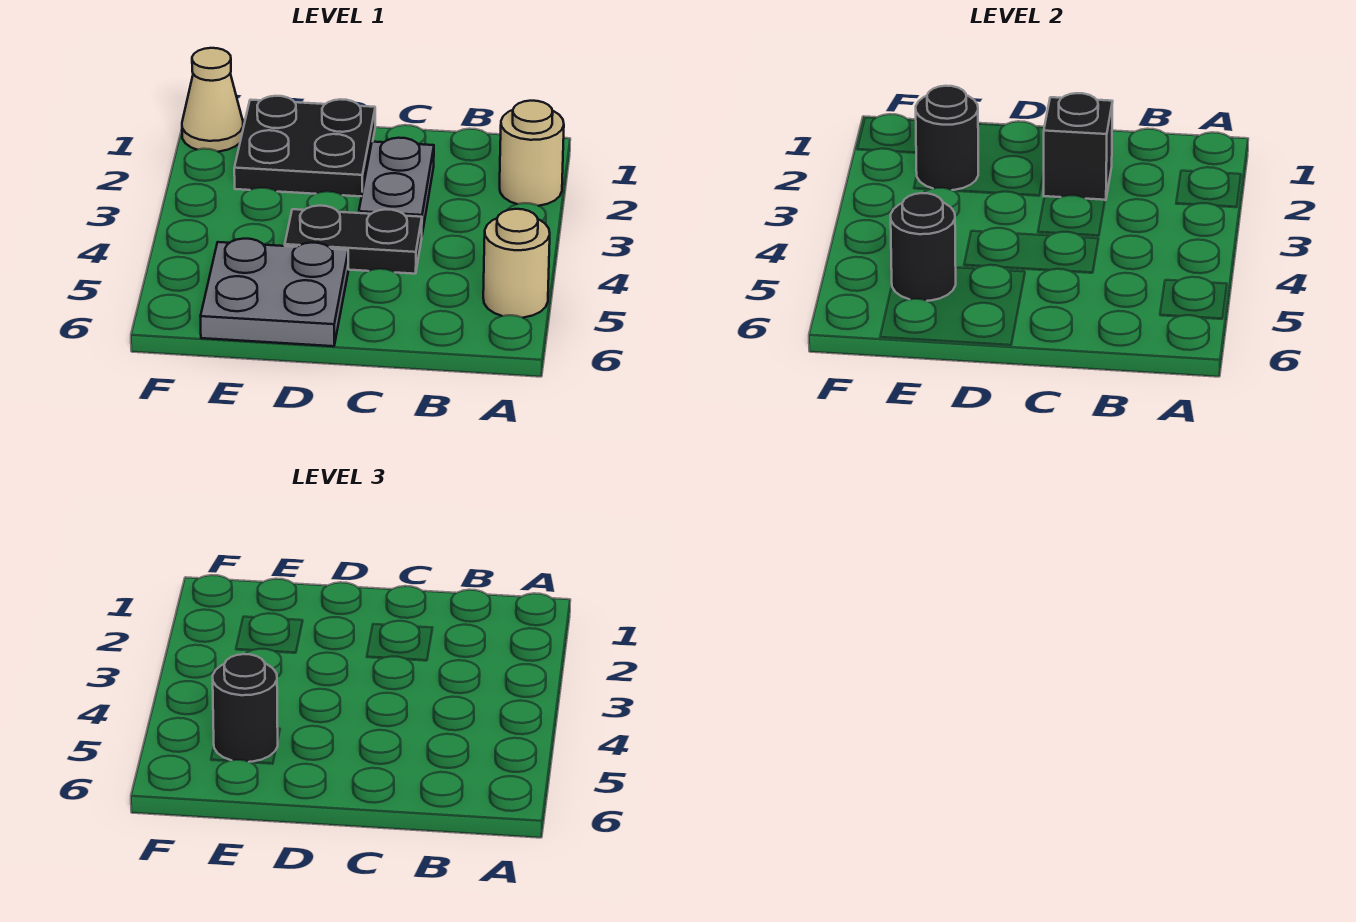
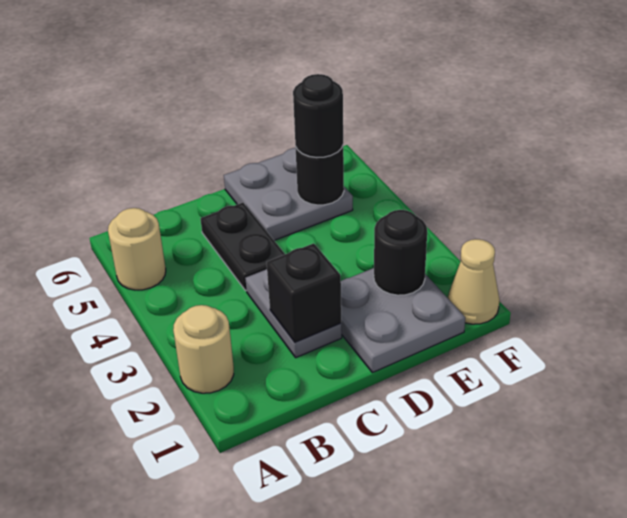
black 1x2 plate [285,206,422,274] -> black 1x2 plate turned to [200,203,285,291]
black 2x2 plate [234,96,375,196] -> grey 2x2 plate [341,268,465,373]

